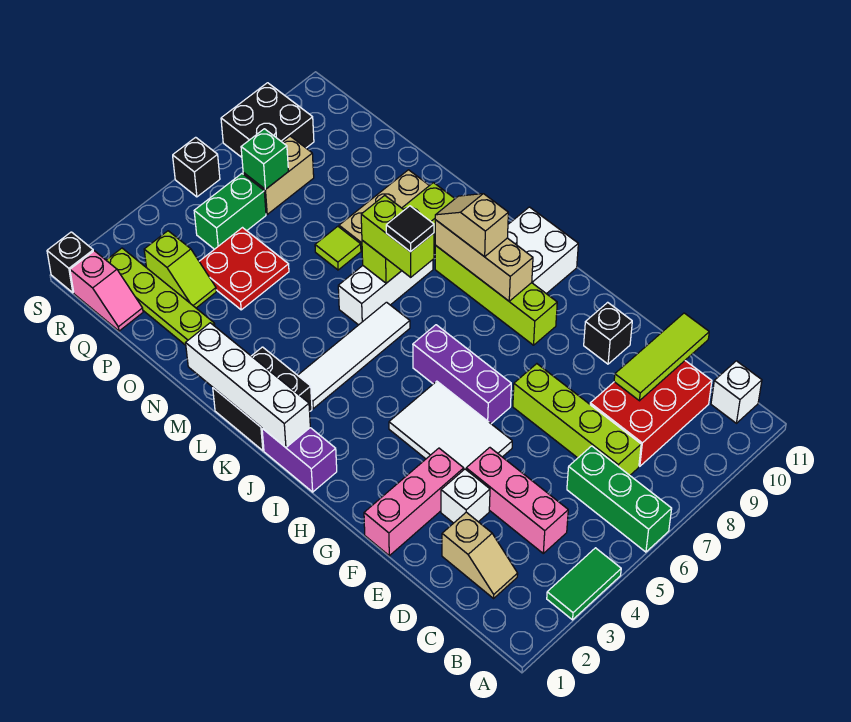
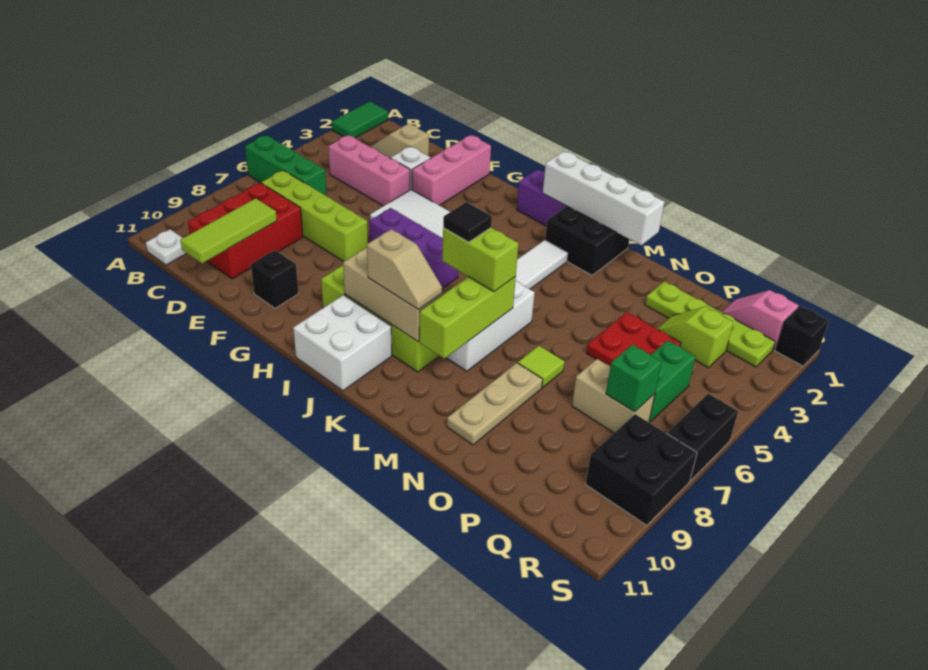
green 1x2 tile [547,548,621,620] -> green 1x2 tile moved to [332,102,388,138]
white 1x1 brick [711,361,762,423] -> white 1x1 plate [146,229,187,265]
tan 1x2 brick [243,136,314,214] -> tan 1x2 brick turned to [572,359,655,433]
black 1x1 brick [173,137,220,197] -> black 1x2 brick [667,394,738,481]

